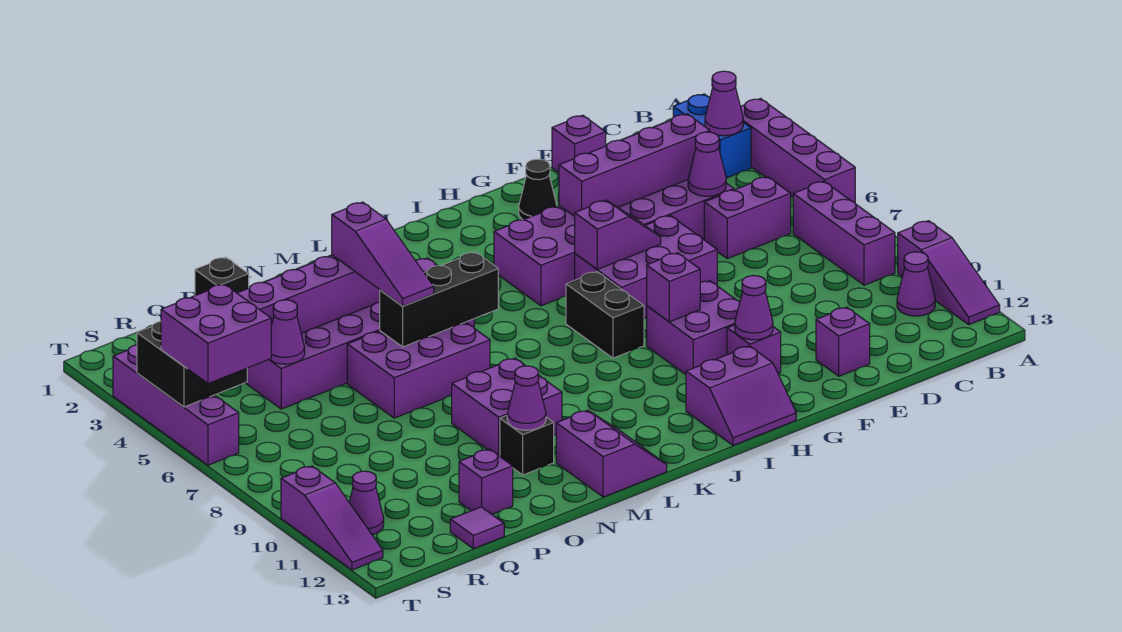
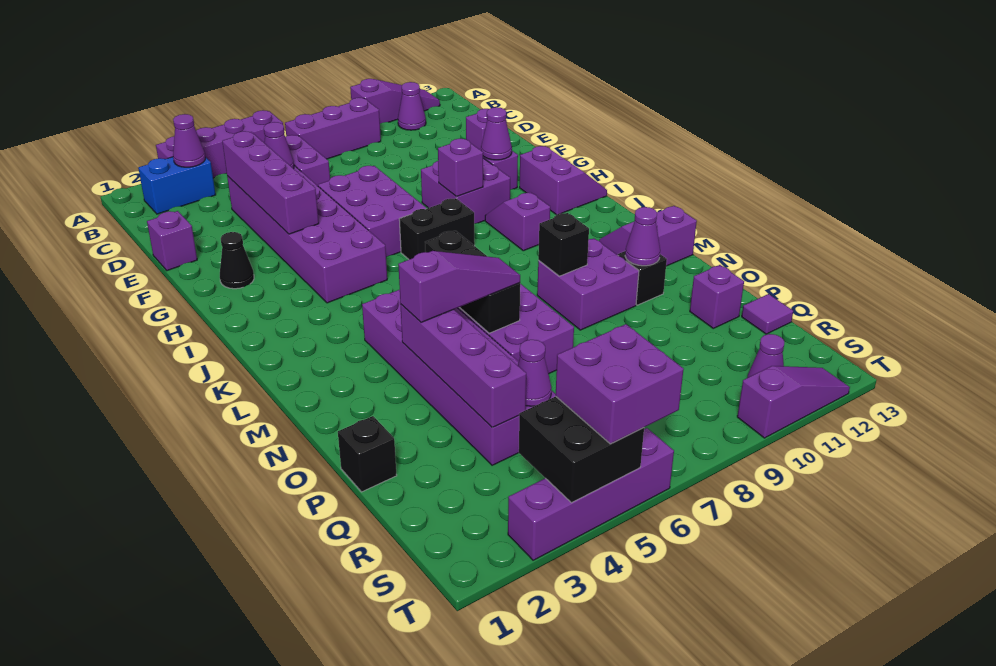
purple 1x2 slope [575,200,661,269] -> purple 1x2 slope moved to [485,192,550,251]
none -> black 1x1 brick [538,213,589,276]

